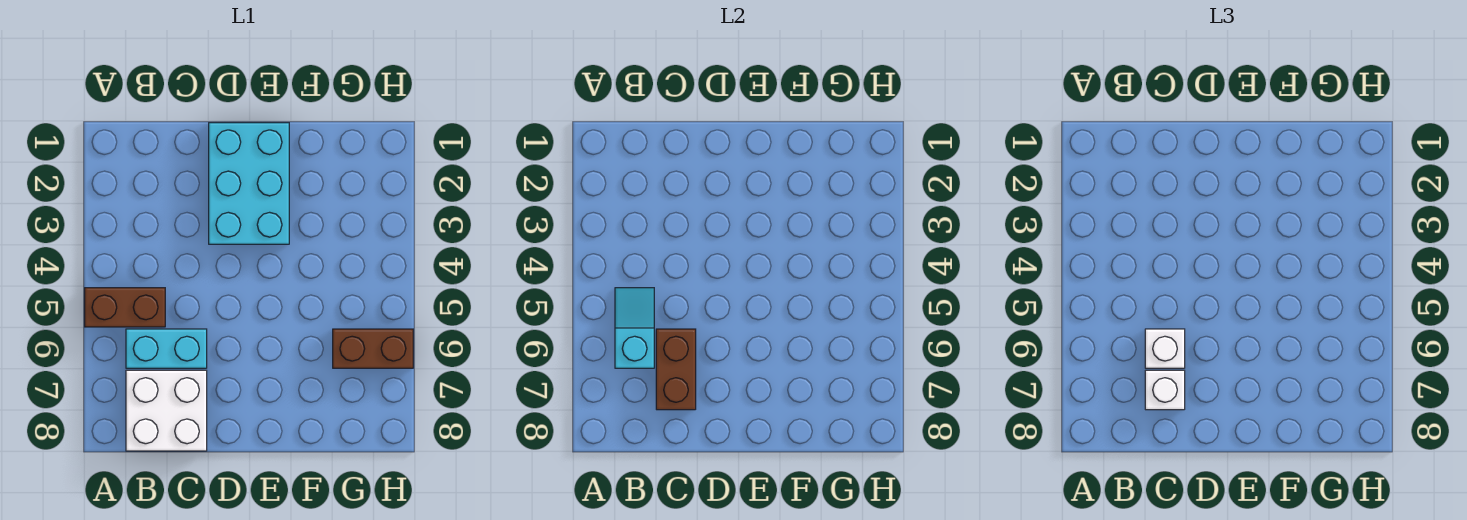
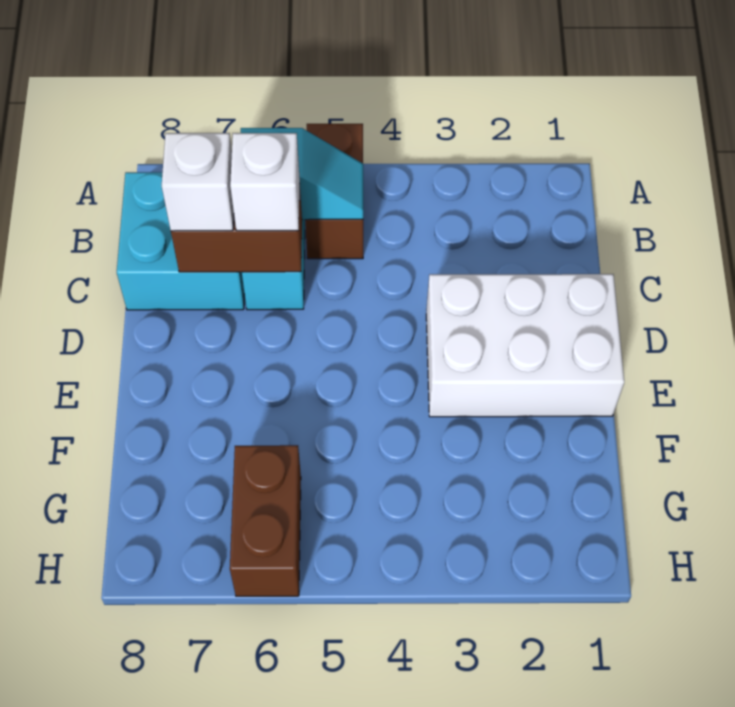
white 2x2 brick [126,370,207,451] -> cyan 2x2 brick [117,172,244,310]
cyan 2x3 brick [209,123,289,244] -> white 2x3 brick [426,274,624,417]

